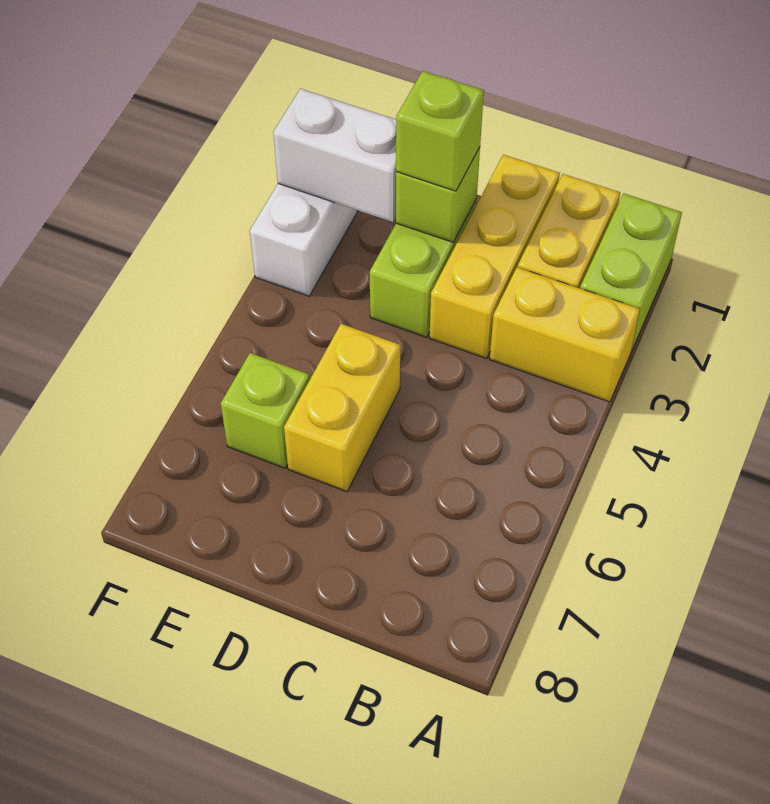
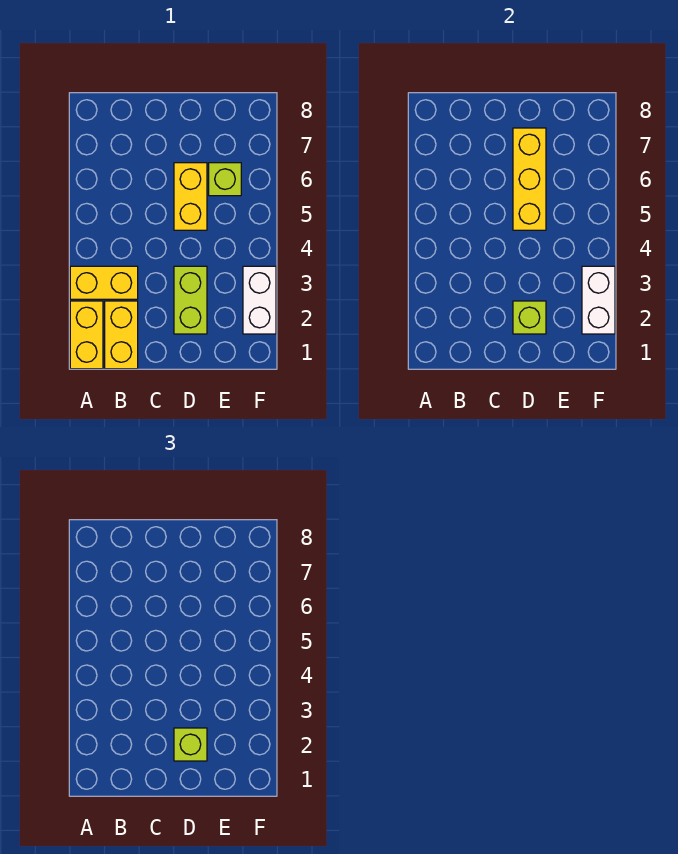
lime 1x2 brick [580,193,682,352] -> yellow 1x2 brick [70,301,103,369]
yellow 1x3 brick [430,155,560,359] -> yellow 1x3 brick moved to [513,128,546,230]
white 1x2 brick [273,89,396,222] -> white 1x2 brick turned to [582,266,615,334]

